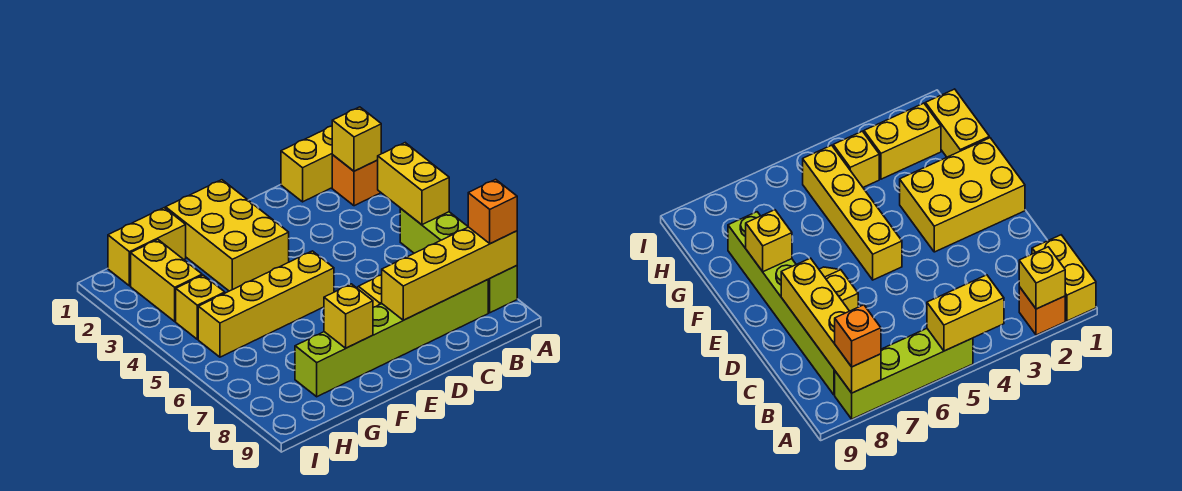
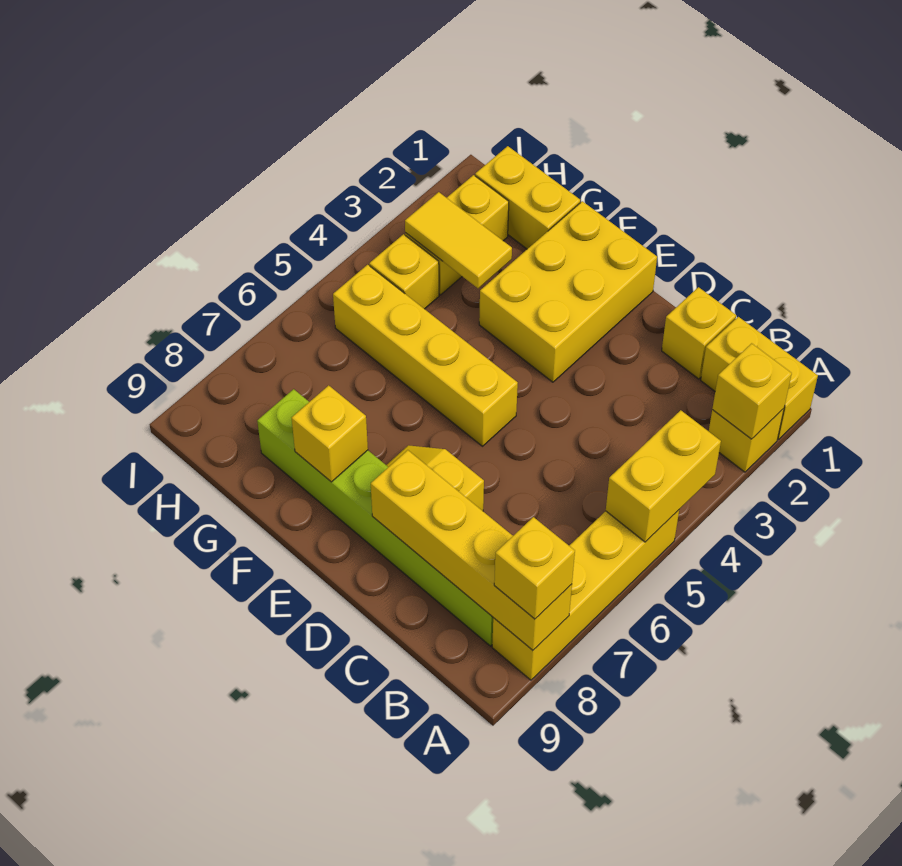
orange 1x1 brick [332,155,381,206] -> yellow 1x1 brick [709,409,784,472]
lime 1x4 brick [400,208,517,313] -> yellow 1x4 brick [492,510,679,680]
orange 1x1 brick [468,179,517,244] -> yellow 1x1 brick [494,517,575,619]
none -> yellow 1x1 brick [662,287,736,379]
none -> yellow 1x2 tile [405,192,512,288]

